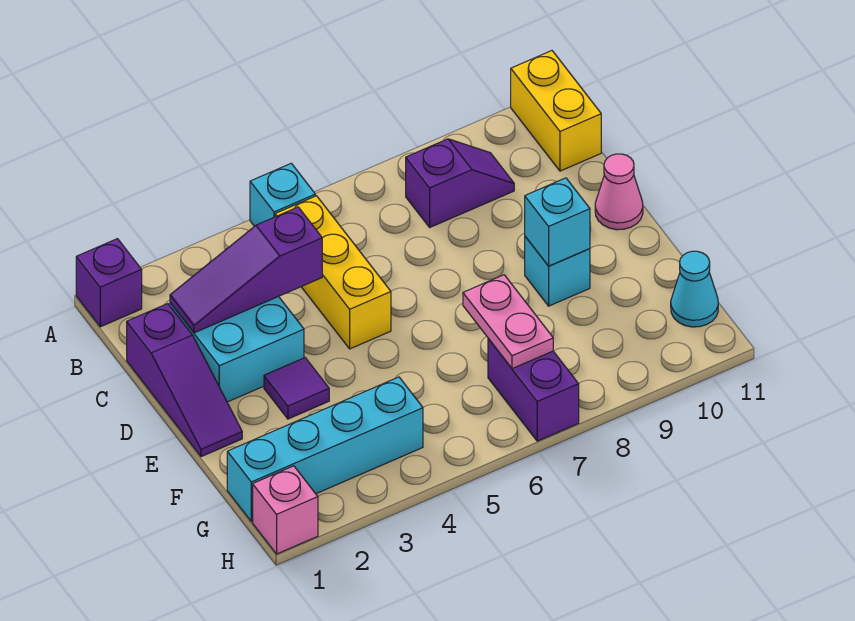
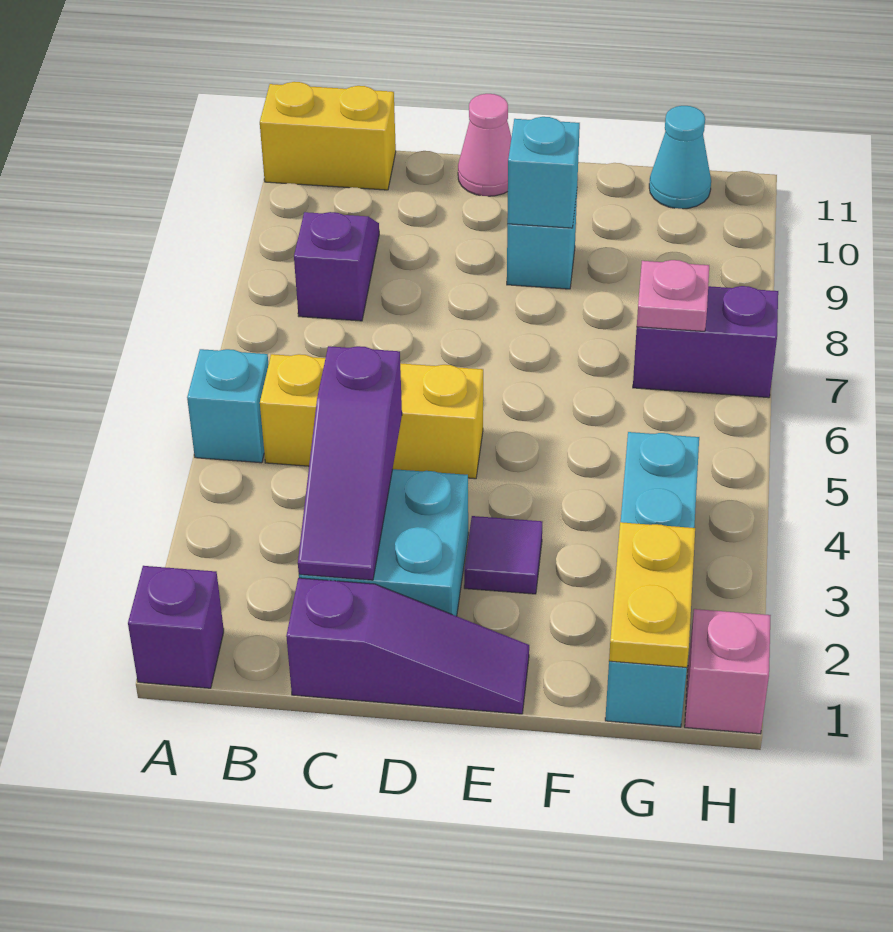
pink 1x2 plate [463,275,553,369] -> pink 1x1 plate [637,260,709,331]
none -> yellow 1x2 plate [609,522,695,668]

